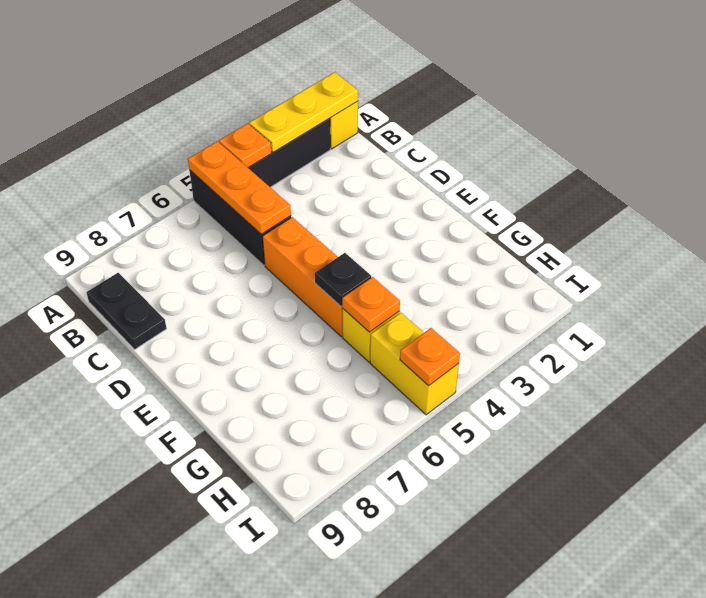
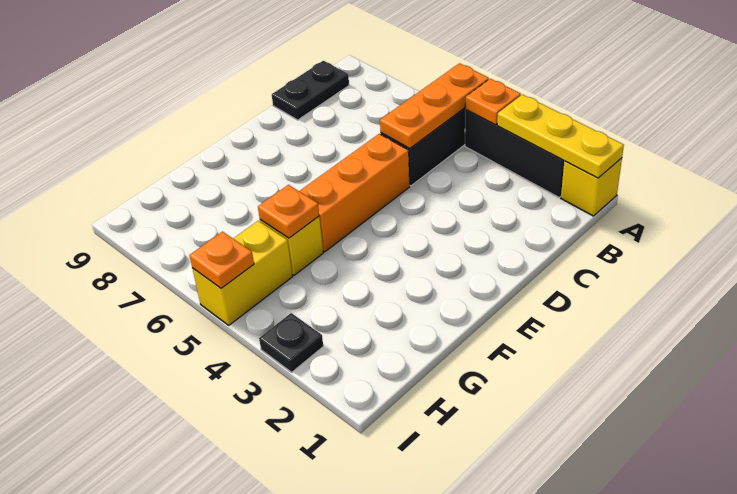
black 1x1 plate [315,253,371,307] -> black 1x1 plate moved to [259,313,323,372]

